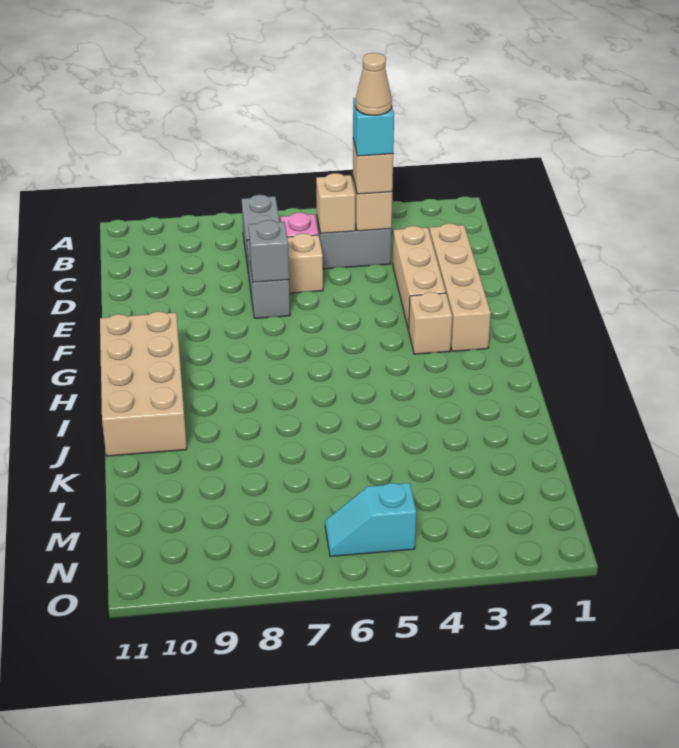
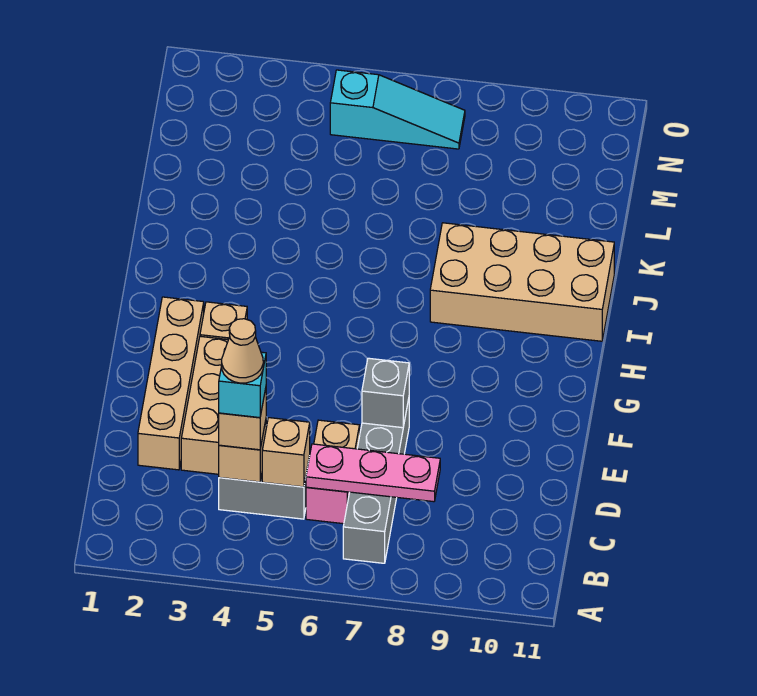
none -> pink 1x3 plate [306,444,440,502]
tan 2x4 brick [100,311,187,456] -> tan 2x4 brick turned to [430,223,614,341]
cyan 1x2 slope [325,483,416,557] -> cyan 1x3 slope [330,70,465,149]

